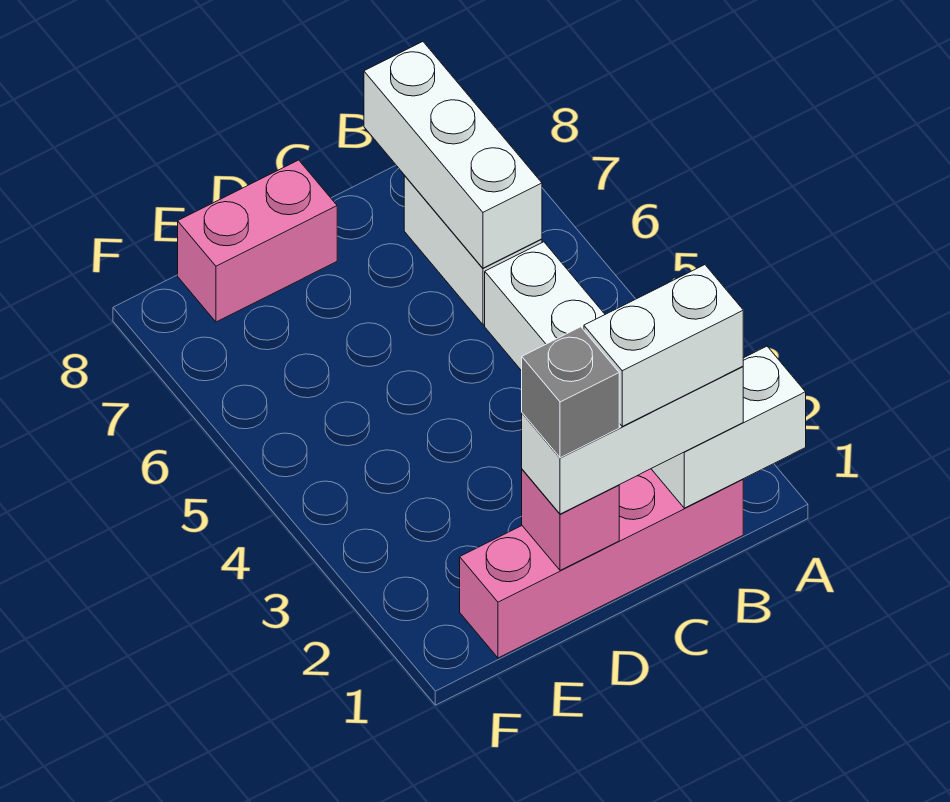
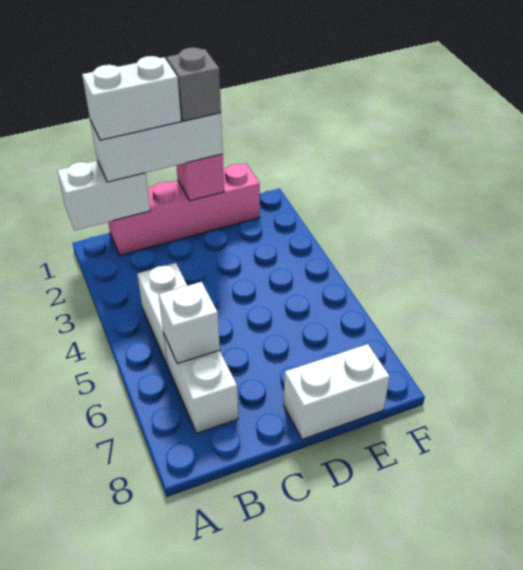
white 1x3 brick [364,42,542,268] -> white 1x1 brick [158,282,220,364]
pink 1x2 brick [178,160,337,322] -> white 1x2 brick [284,344,390,439]

